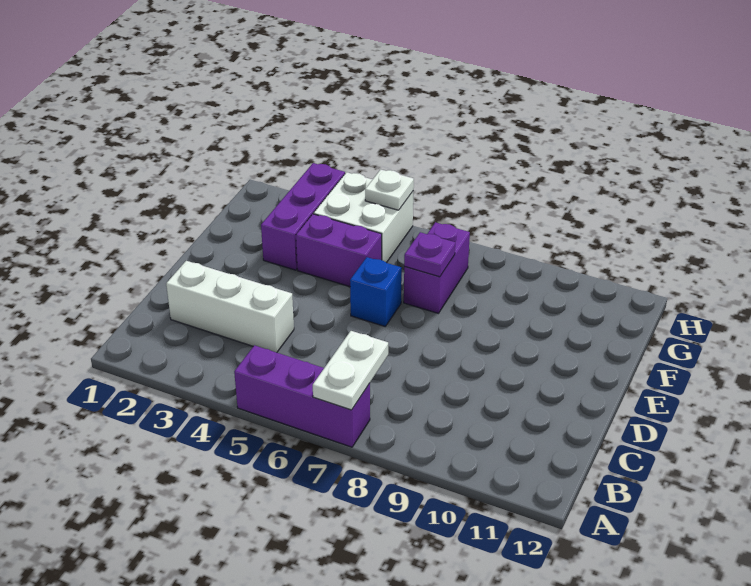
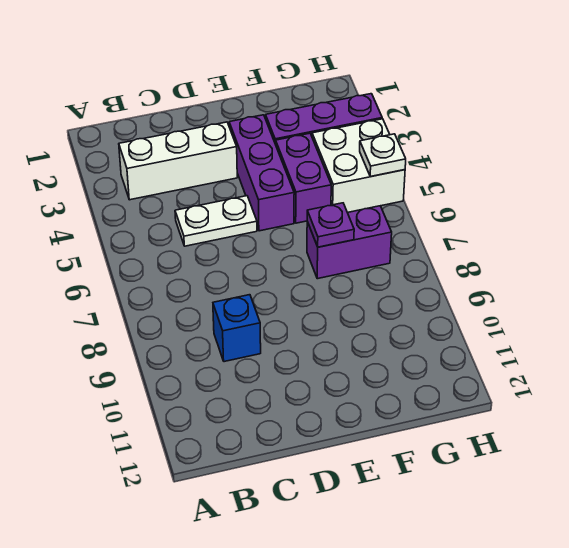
purple 1x3 brick [234,345,370,447] -> purple 1x3 brick moved to [229,115,294,231]
white 1x2 plate [313,331,388,410] -> white 1x2 plate moved to [175,196,257,246]
white 1x3 brick [166,261,294,353] -> white 1x3 brick turned to [119,122,237,200]
blue 1x1 brick [350,257,402,326] -> blue 1x1 brick moved to [213,295,261,362]

